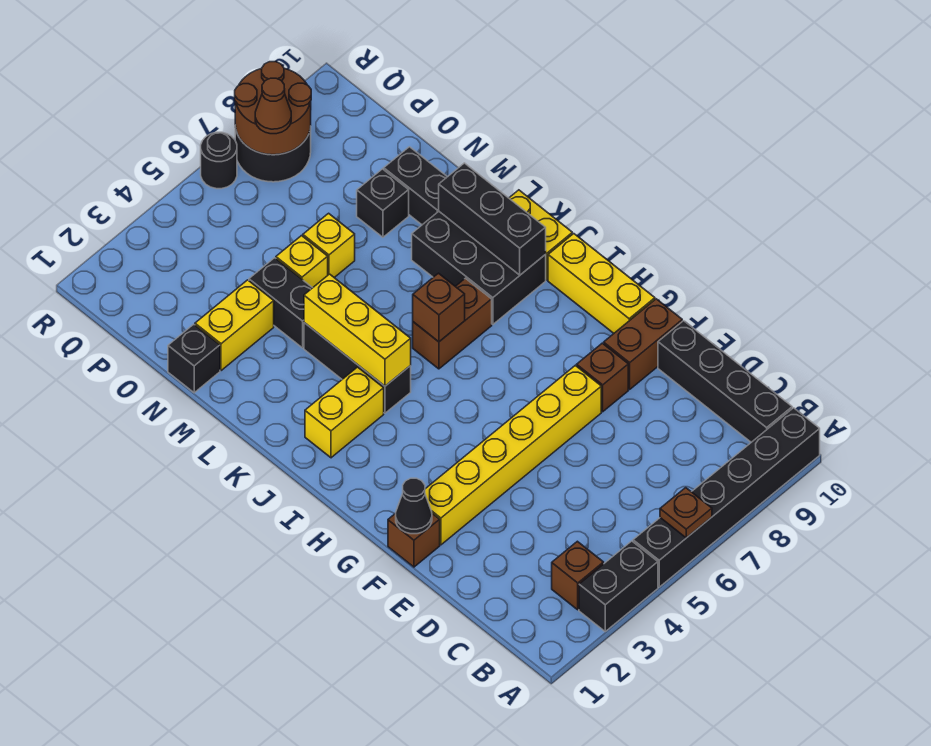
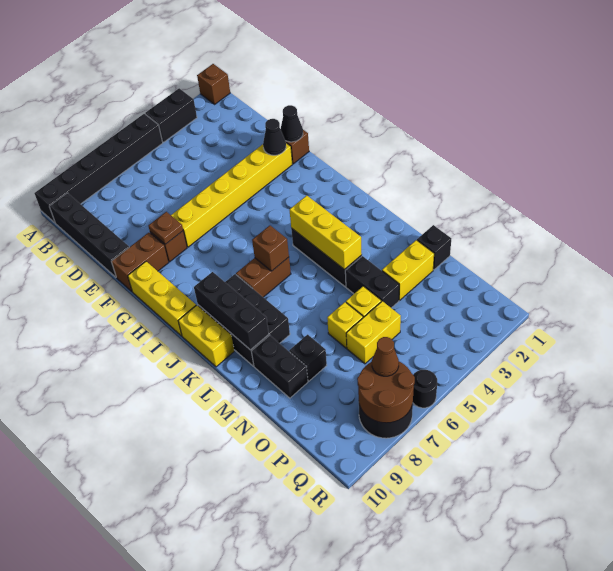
brown 1x1 plate [660,488,712,538] -> brown 1x1 plate moved to [148,212,183,244]
brown 1x1 brick [552,541,604,610] -> brown 1x1 brick moved to [197,64,230,104]
none -> black 1x1 cone [263,119,286,155]
yellow 1x2 brick [305,367,384,458] -> yellow 1x2 brick moved to [346,301,401,364]

